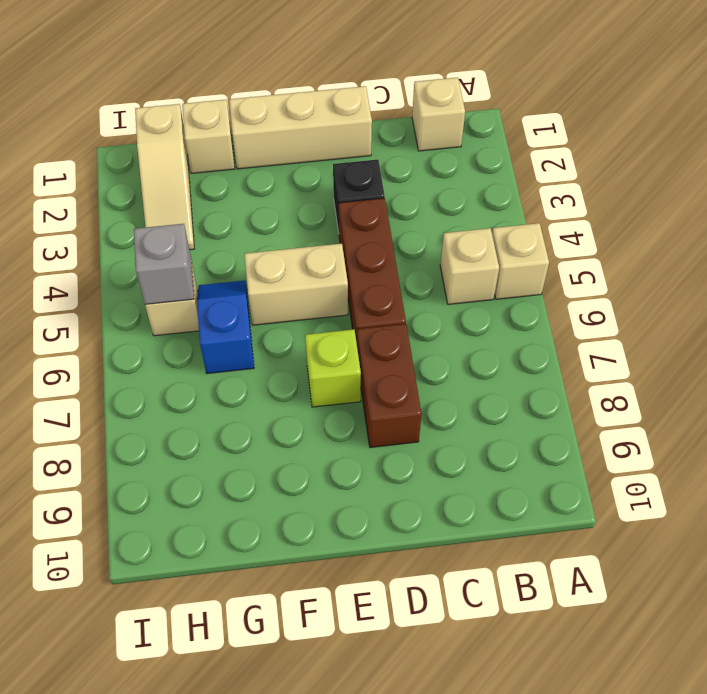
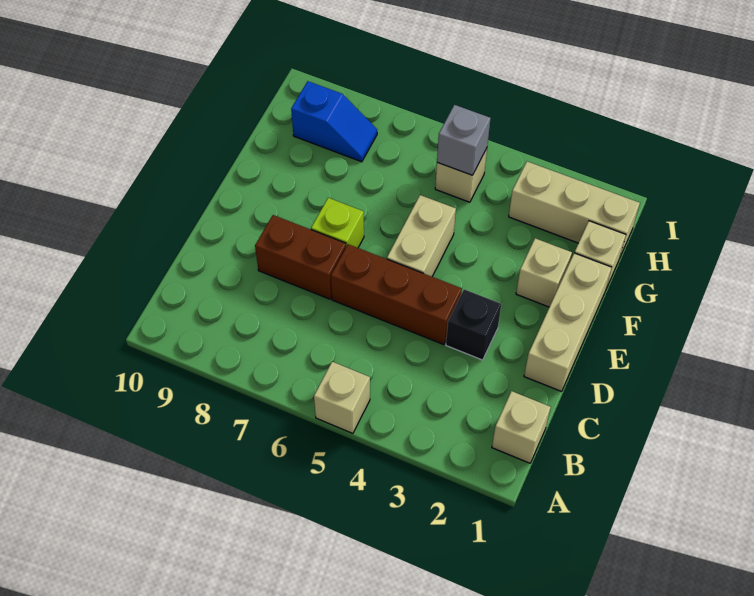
tan 1x1 brick [440,228,499,304] -> tan 1x1 brick moved to [516,238,572,307]
blue 1x2 slope [197,280,254,374] -> blue 1x2 slope moved to [291,81,377,162]
tan 1x3 slope [135,104,194,250] -> tan 1x3 brick [509,162,640,256]

